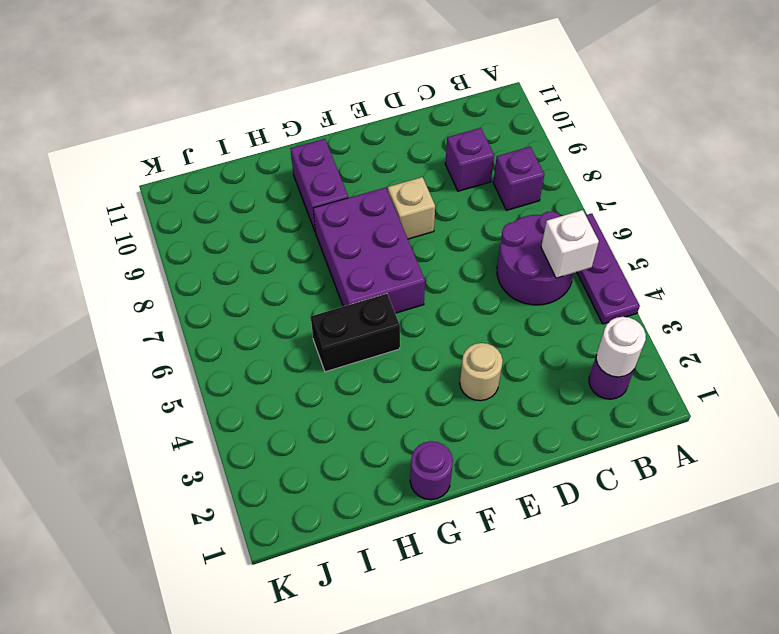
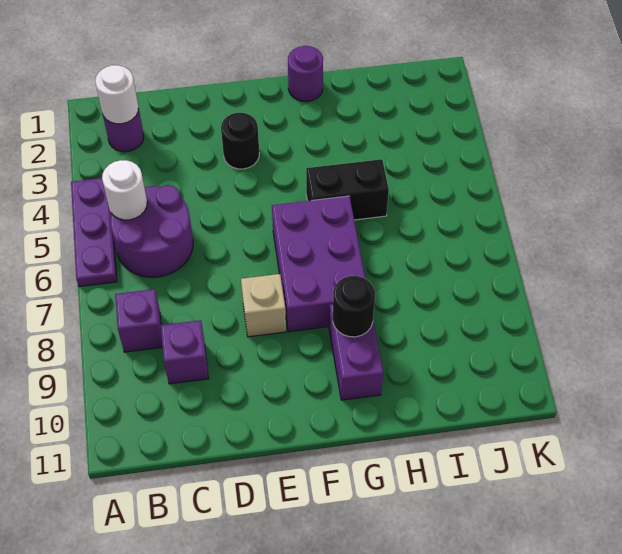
white 1x1 brick [541,210,599,278] -> white 1x1 round brick [102,160,147,220]
tan 1x1 round brick [460,343,503,401] -> black 1x1 round brick [221,113,259,169]
none -> black 1x1 round brick [333,276,375,337]

